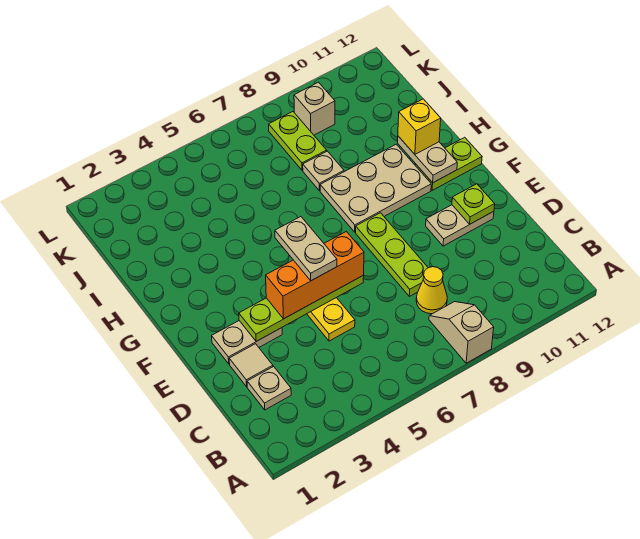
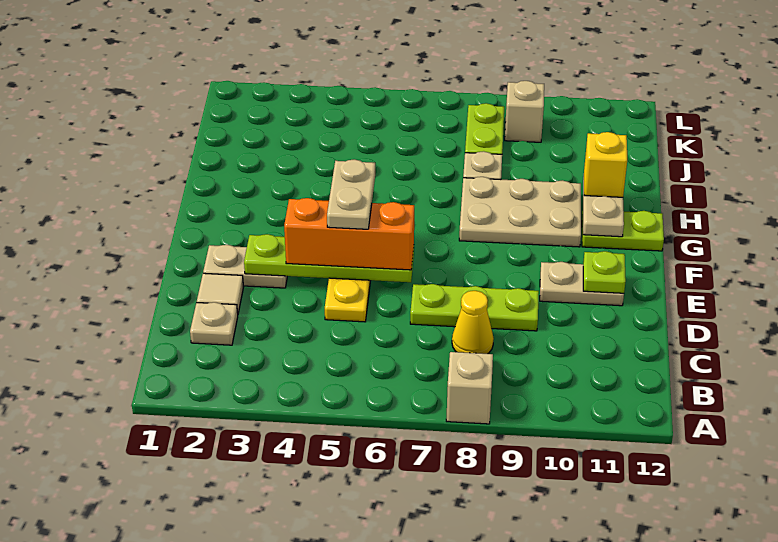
lime 1x3 plate [356,213,428,296] -> lime 1x3 plate turned to [410,284,539,331]

